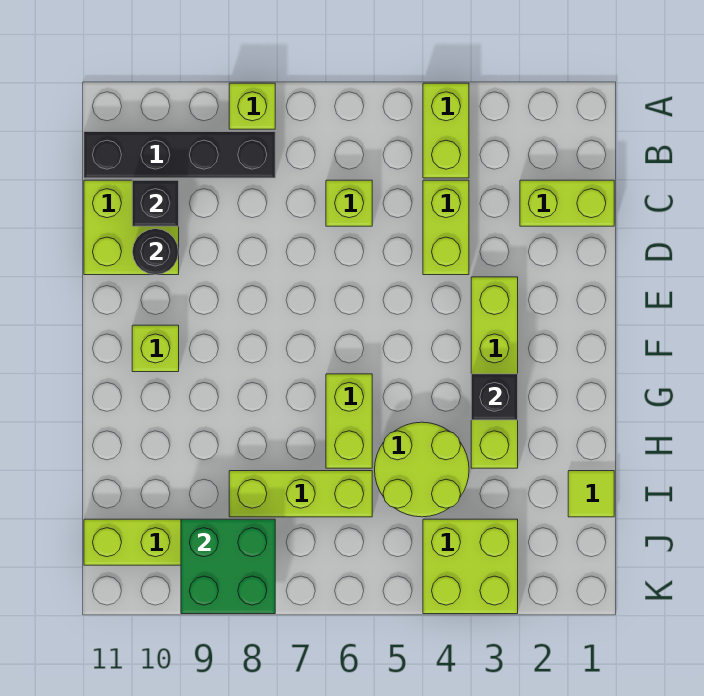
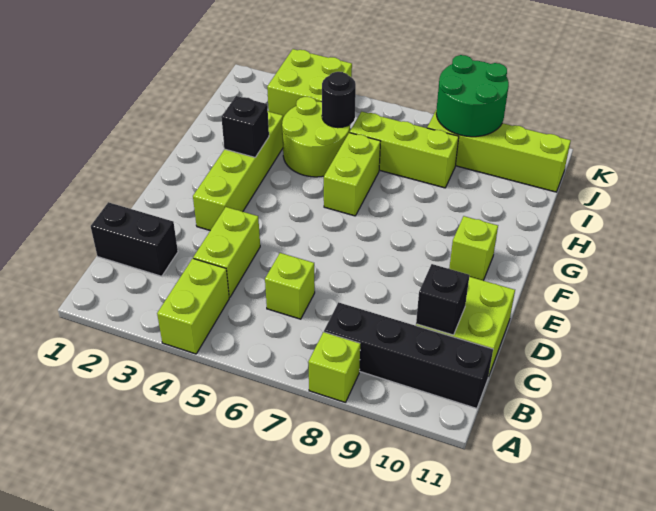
lime 1x2 brick [520,180,614,226] -> black 1x2 brick [91,202,178,276]
black 1x1 round brick [132,229,178,275] -> black 1x1 round brick moved to [322,72,356,128]
lime 1x1 tile [568,471,614,517] -> none
green 2x2 brick [181,519,275,614] -> green 2x2 round brick [436,55,509,137]

